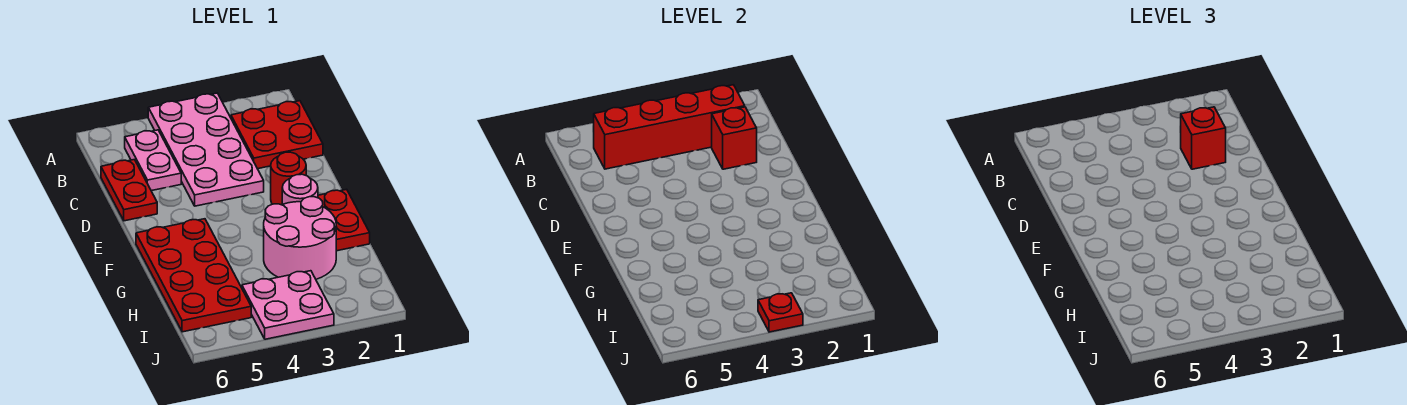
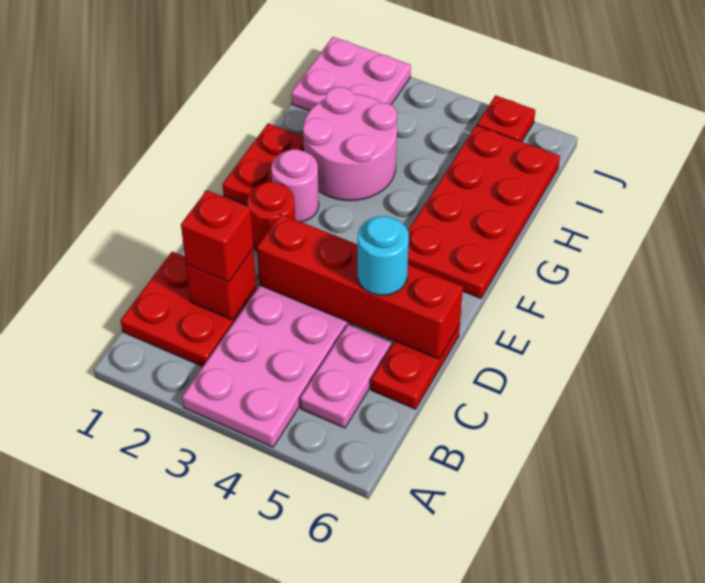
red 1x4 brick [593,85,745,169] -> red 1x4 brick moved to [257,214,463,359]
none -> cyan 1x1 round brick [358,216,409,295]
pink 2x2 plate [242,271,334,339] -> pink 2x2 plate moved to [291,37,411,111]
red 1x1 plate [758,293,803,332] -> red 1x1 plate moved to [477,95,535,142]

